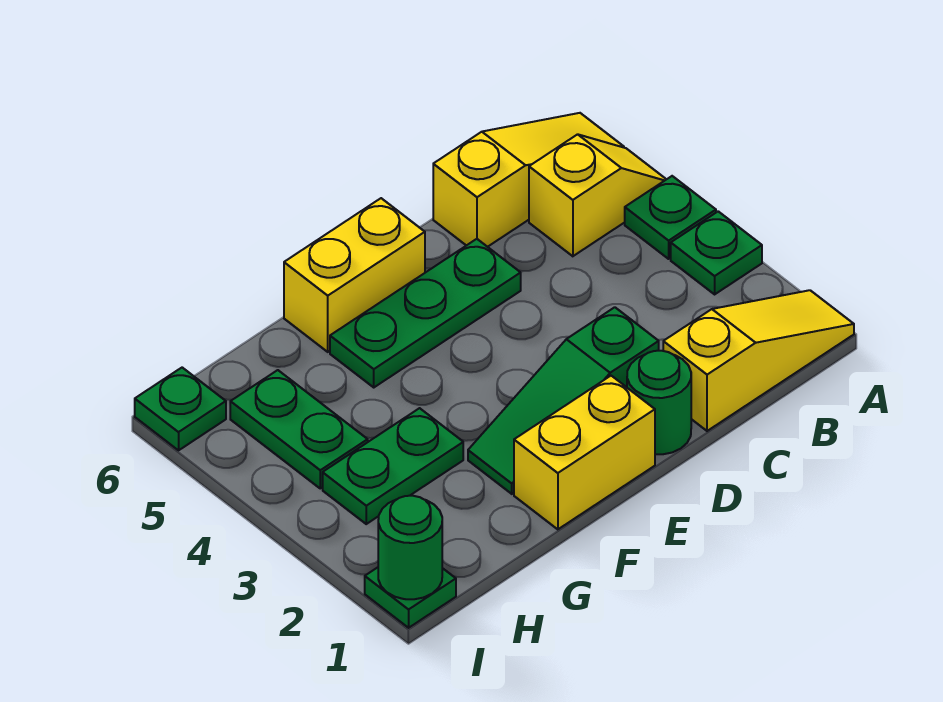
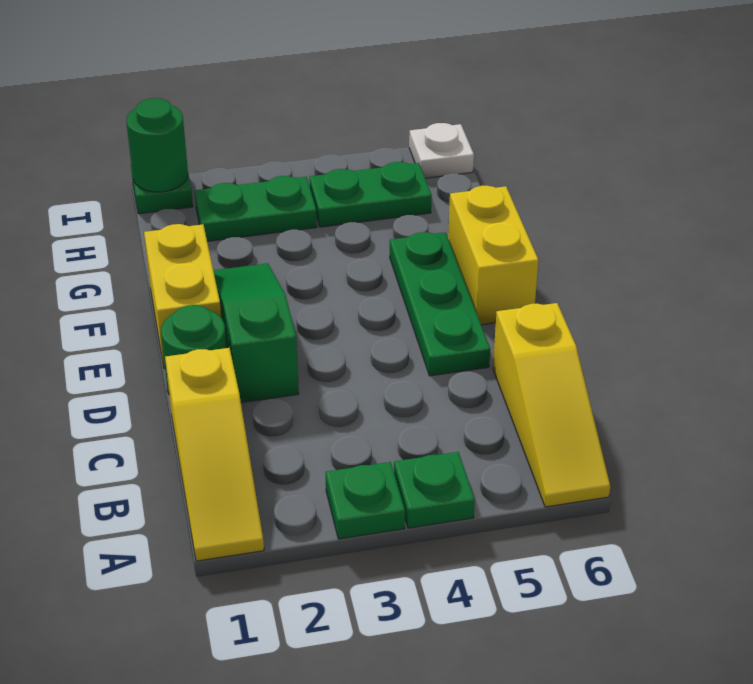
yellow 1x2 slope [529,134,666,256] -> none
green 1x2 plate [323,408,463,524] -> green 1x2 plate turned to [195,176,317,241]
green 1x1 plate [135,368,226,450] -> white 1x1 plate [409,123,474,178]

